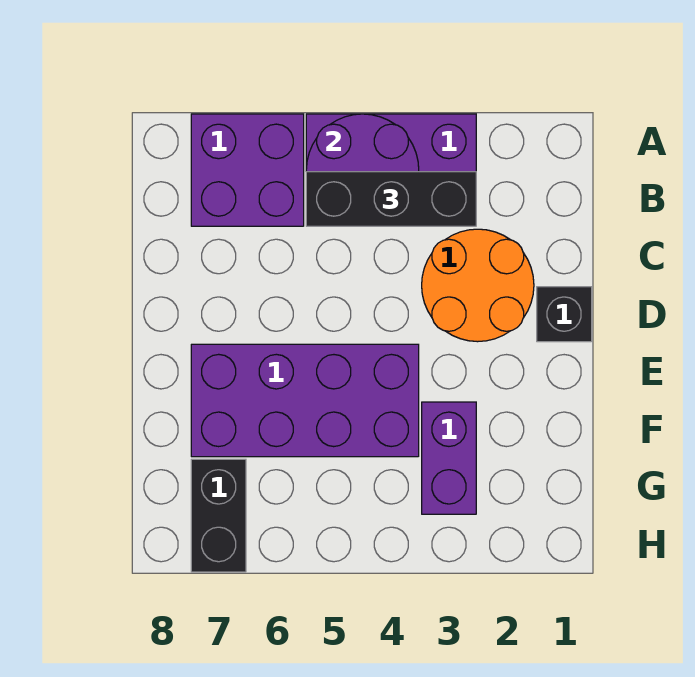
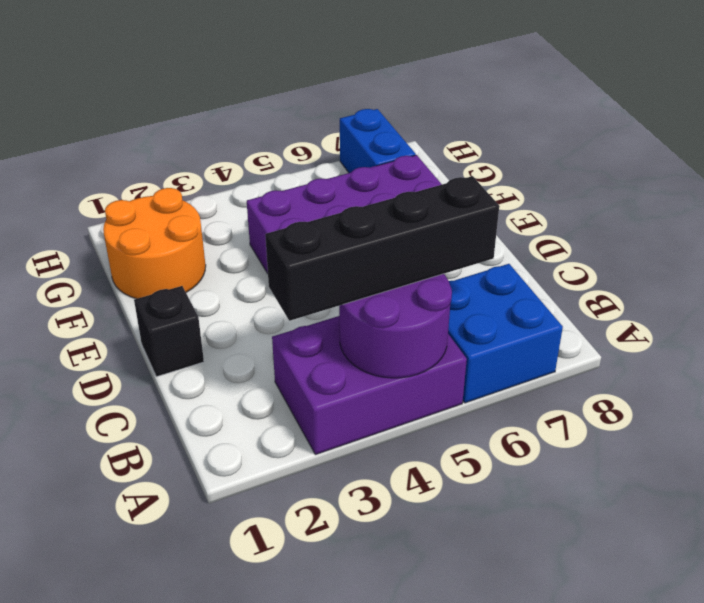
purple 2x2 brick [191,114,304,226] -> blue 2x2 brick [448,264,563,403]
black 1x3 brick [306,172,476,226] -> black 1x4 brick [265,176,499,321]
orange 2x2 round brick [422,229,534,342] -> orange 2x2 round brick moved to [103,188,206,299]
purple 1x2 brick [422,402,476,514] -> none
black 1x2 brick [191,459,246,572] -> blue 1x2 brick [340,109,416,173]

